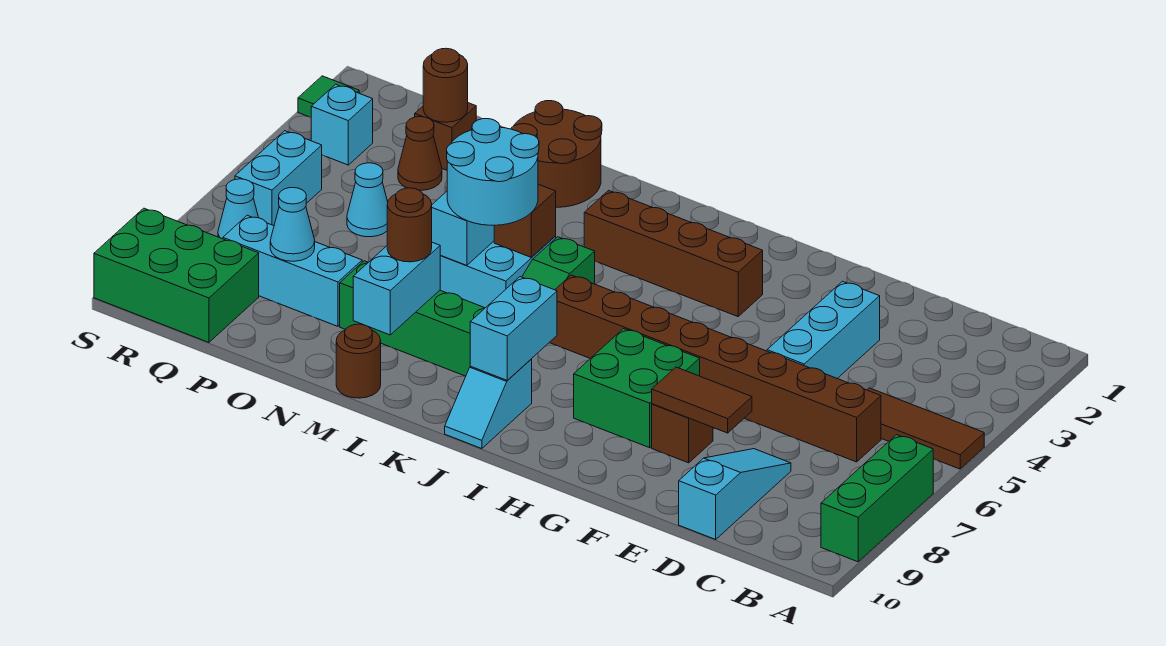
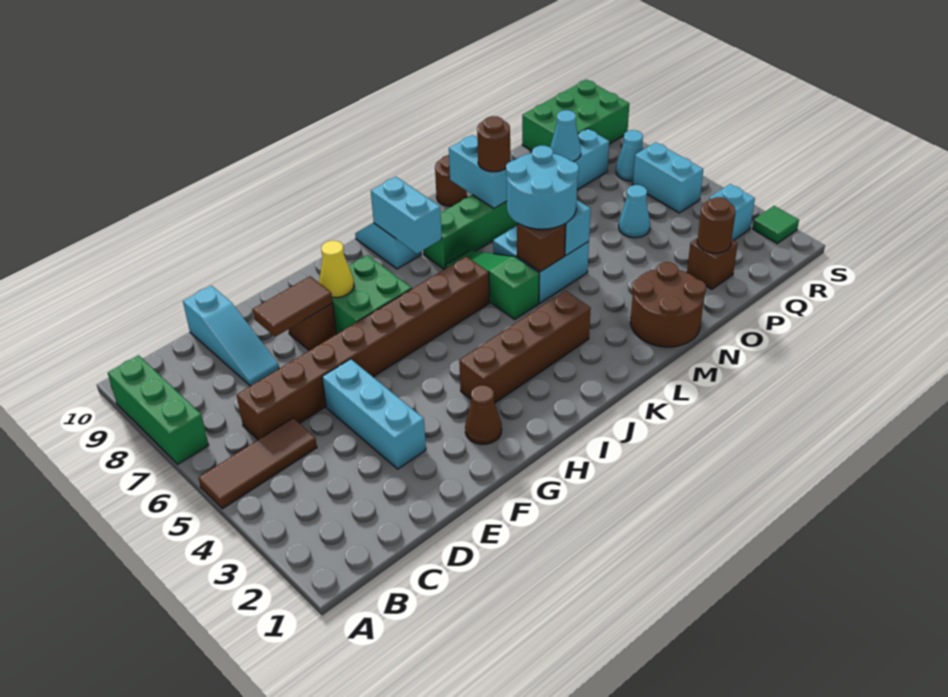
none -> yellow 1x1 cone [319,241,354,297]
brown 1x1 cone [398,117,442,190] -> brown 1x1 cone moved to [465,385,502,444]

